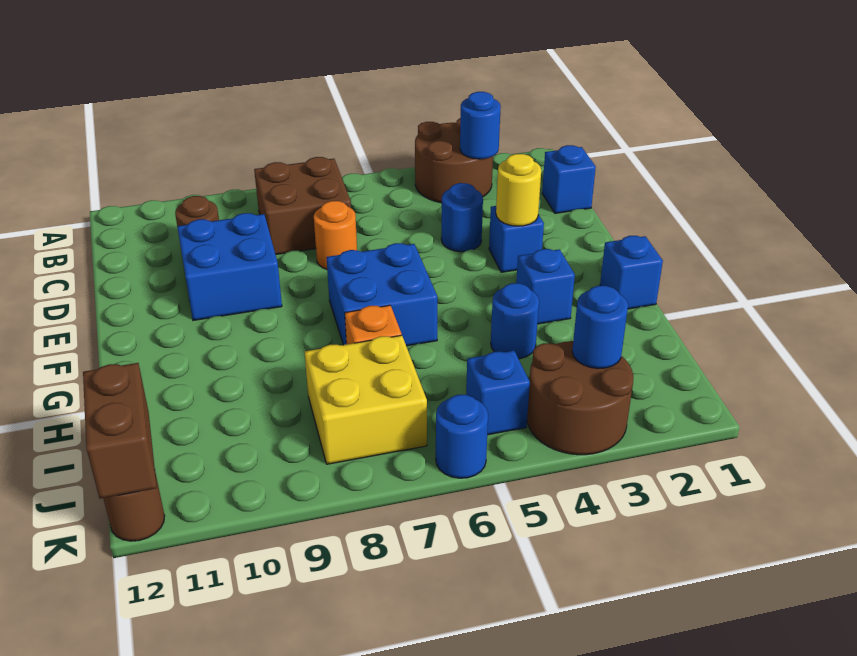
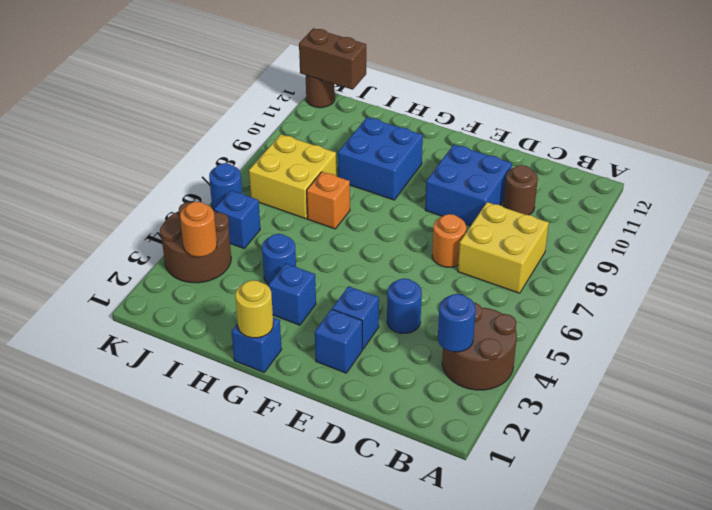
brown 2x2 brick [254,157,351,255] -> yellow 2x2 brick [458,202,549,293]
blue 1x1 brick [542,145,596,213] -> blue 1x1 brick moved to [315,309,362,373]
yellow 1x1 round brick [496,154,541,226] -> yellow 1x1 round brick moved to [235,280,273,338]
blue 2x2 brick [326,243,437,346] -> blue 2x2 brick moved to [338,117,423,200]
blue 1x1 round brick [572,286,628,369] -> orange 1x1 round brick [180,202,217,257]

